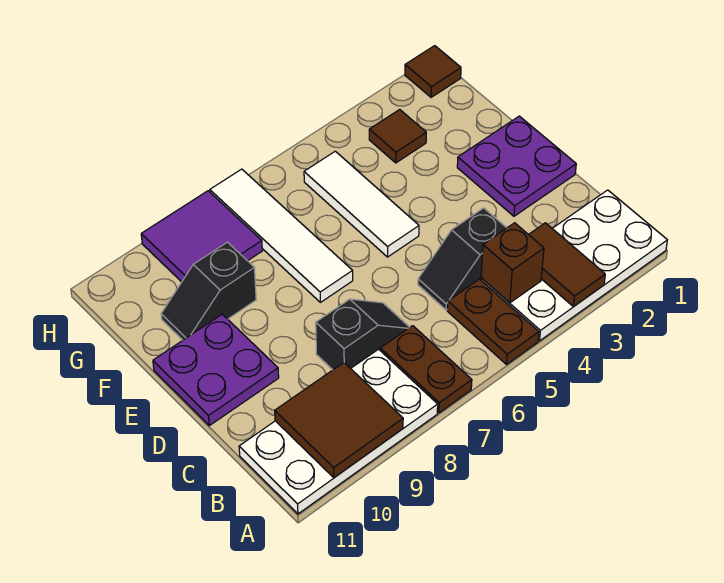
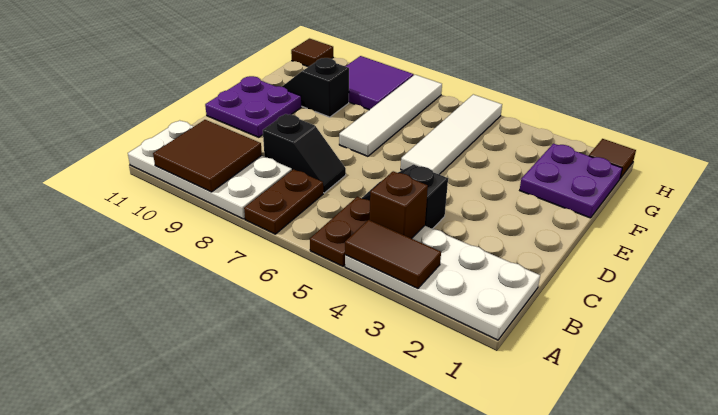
brown 1x2 tile [528,223,605,307] -> brown 1x2 tile turned to [345,220,441,288]
purple 2x2 plate [457,116,576,216] -> purple 2x2 plate moved to [520,144,622,218]
white 1x3 tile [304,151,419,257] -> white 1x4 tile [401,94,502,174]
brown 1x1 tile [369,109,426,163] -> brown 1x1 tile moved to [291,39,333,67]

